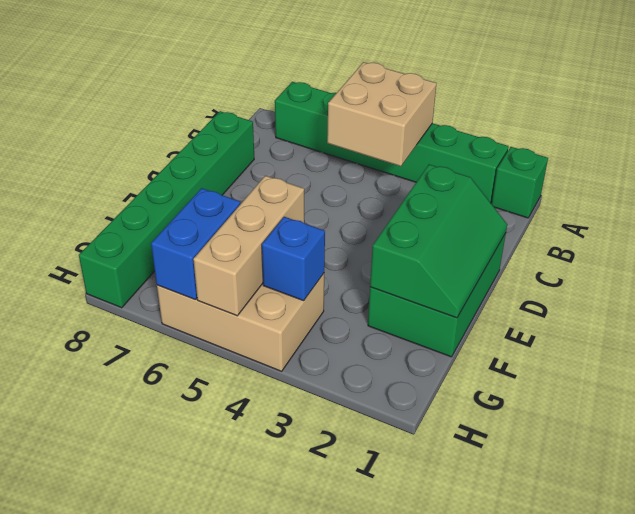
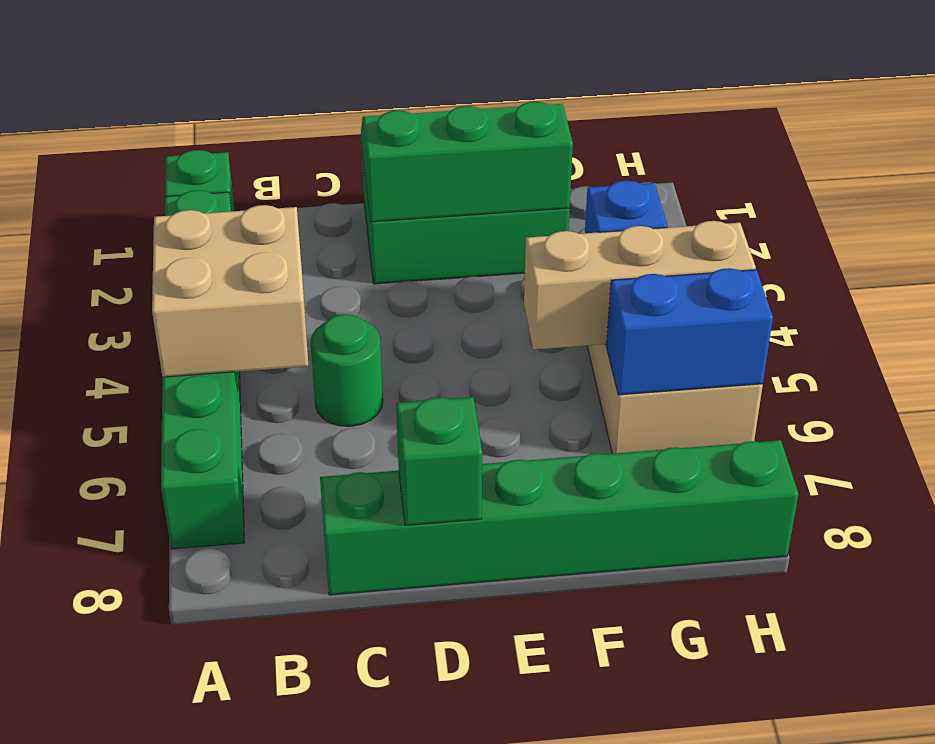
none -> green 1x1 round brick [311,314,383,426]
none -> green 1x1 brick [396,397,482,526]

